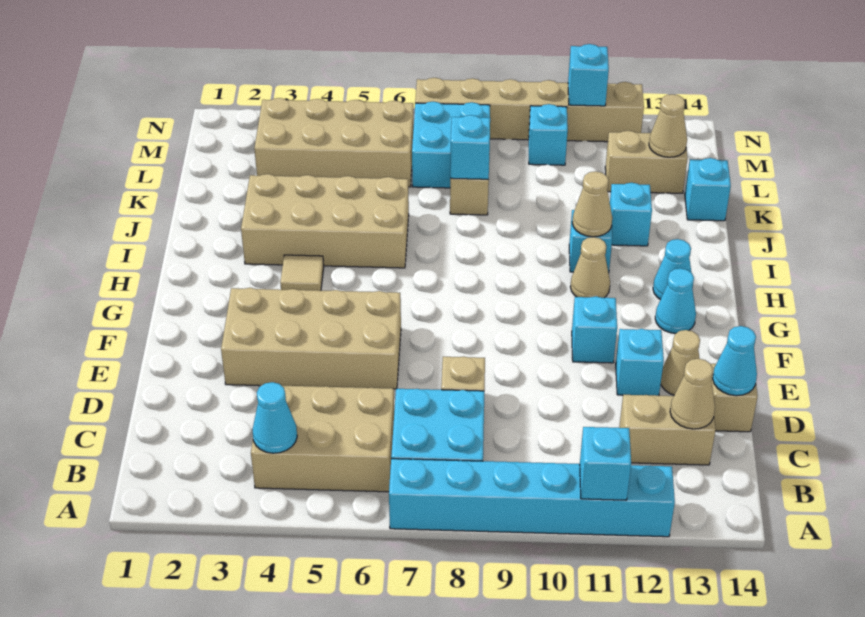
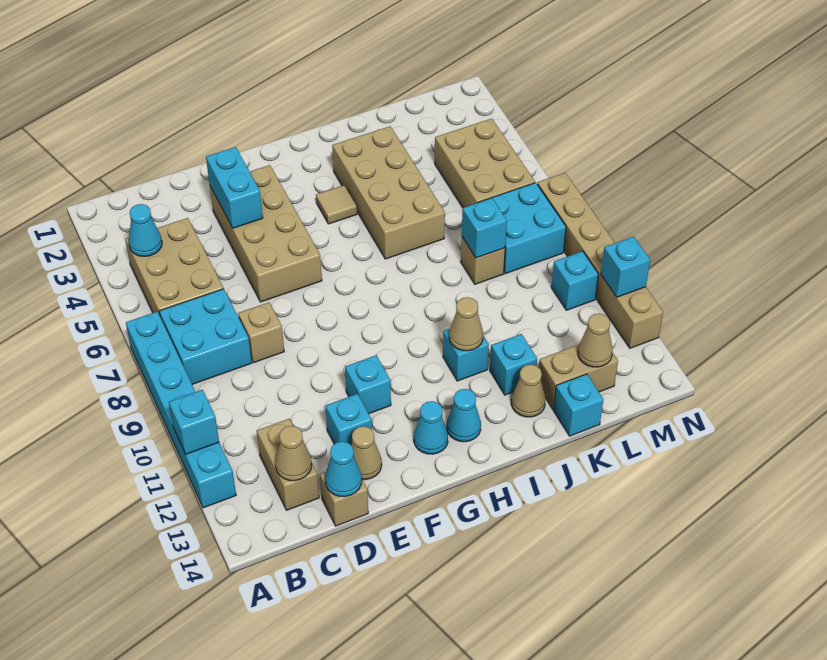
none -> cyan 1x2 brick [206,147,263,228]
tan 1x1 cone [570,237,610,298] -> tan 1x1 cone moved to [511,365,545,417]
tan 2x4 brick [254,98,414,187] -> tan 2x3 brick [435,119,535,208]
tan 1x2 brick [605,131,688,193] -> tan 1x2 brick turned to [539,345,618,409]

